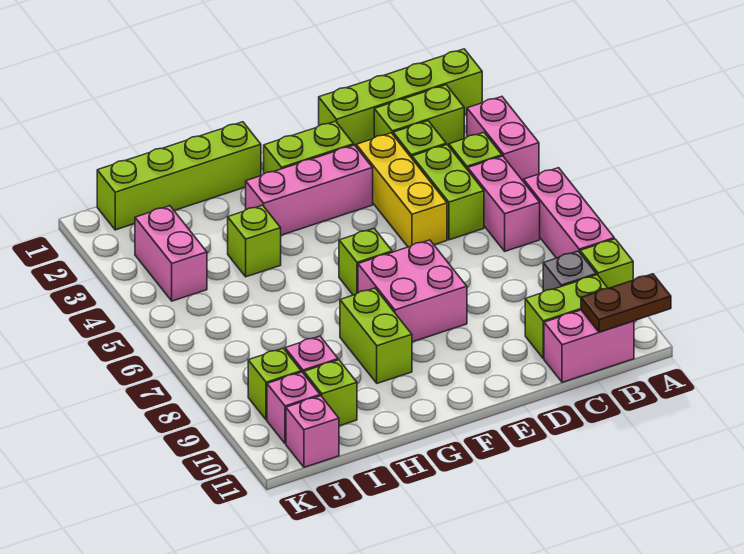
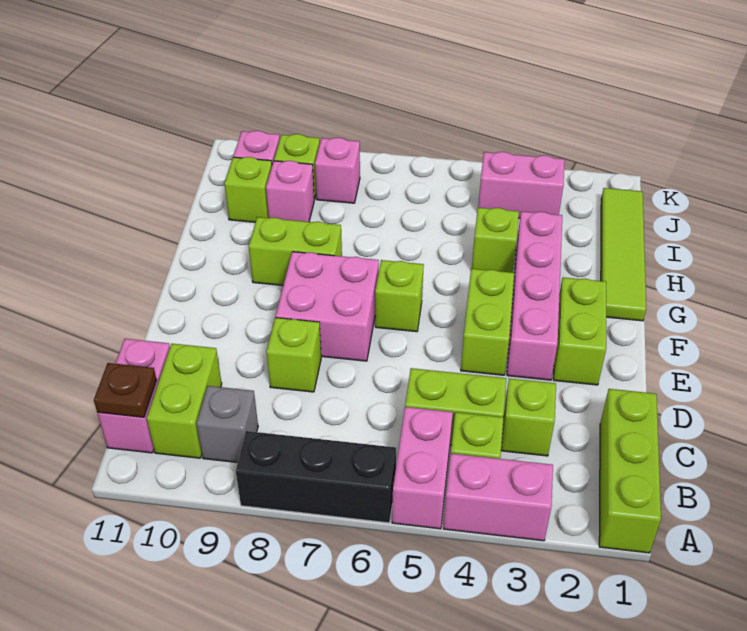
lime 1x4 brick [319,49,482,146] -> lime 1x3 brick [599,389,661,553]
pink 1x3 brick [524,168,614,258] -> black 1x3 brick [236,431,396,523]
lime 1x1 brick [580,239,633,288] -> lime 1x1 brick moved to [266,318,321,392]
brown 1x2 plate [581,274,671,332] -> brown 1x1 plate [94,363,157,417]
lime 1x2 brick [374,85,464,146] -> lime 1x2 brick moved to [461,269,514,375]
pink 1x2 brick [468,156,540,251] -> pink 1x2 brick turned to [392,407,453,529]
yellow 1x3 brick [356,133,447,247] -> none
pink 1x3 brick [246,145,373,235] -> pink 1x4 brick [507,211,562,380]
lime 1x4 brick [97,122,261,230] -> lime 1x4 tile [601,188,646,321]
pink 1x1 brick [286,396,339,467] -> pink 1x1 brick moved to [315,138,360,203]

